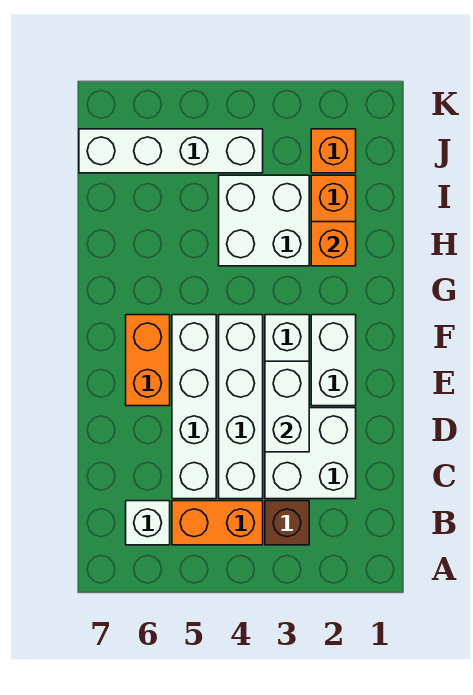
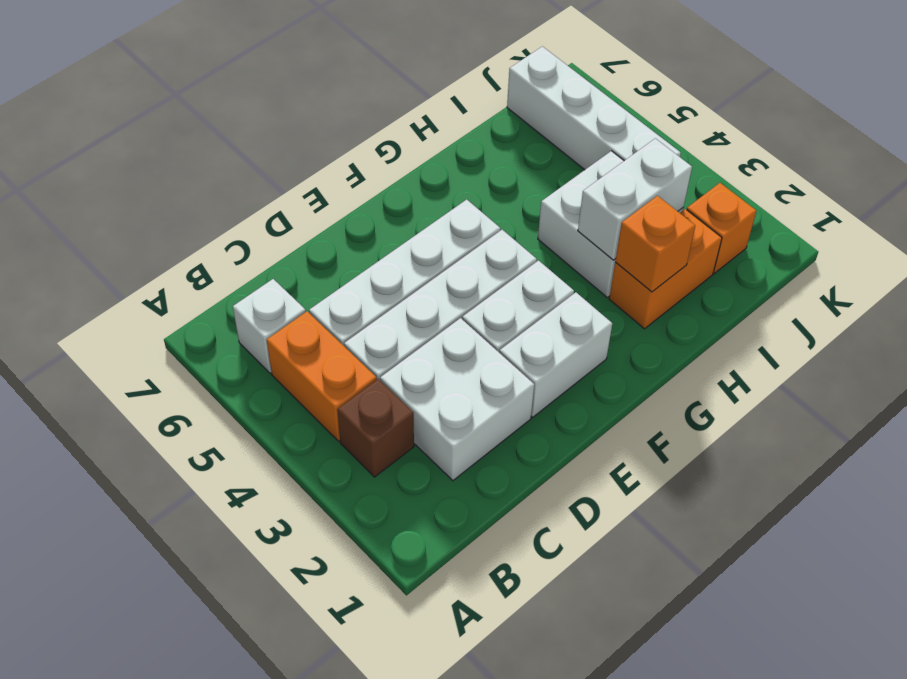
white 1x2 brick [265,361,309,452] -> white 1x2 brick moved to [578,138,692,260]
orange 1x2 brick [126,315,170,406] -> none

